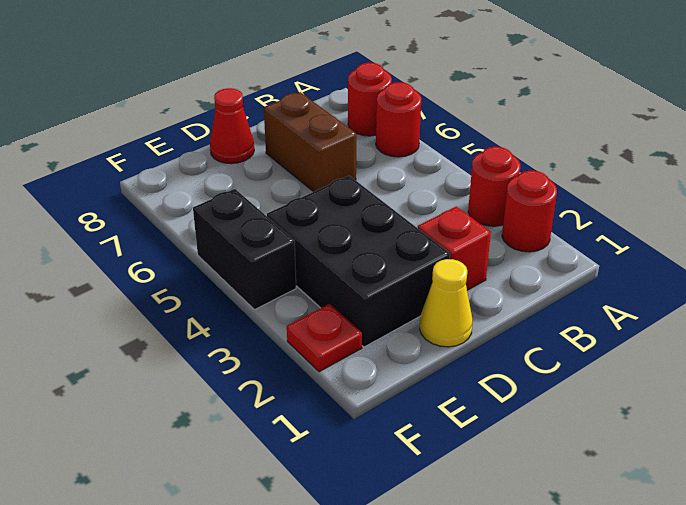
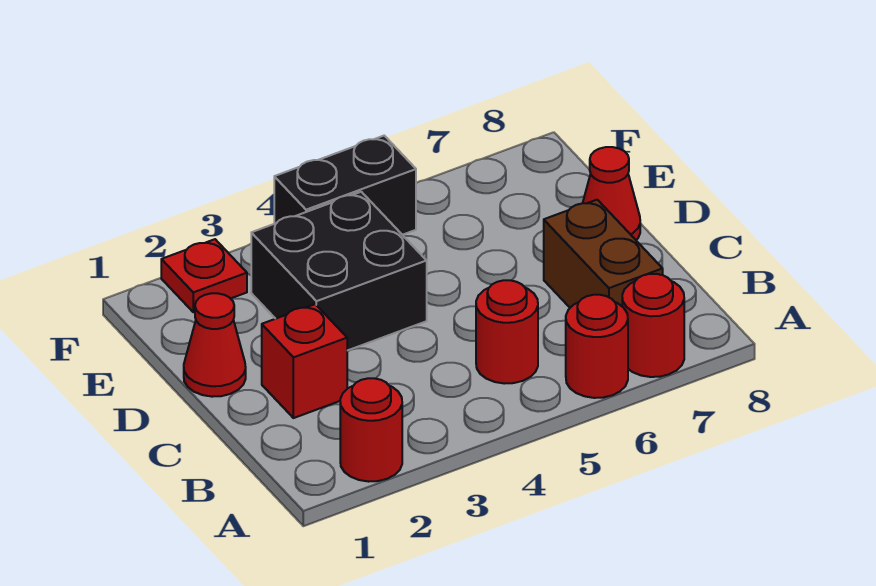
red 1x1 round brick [468,147,520,226] -> red 1x1 round brick moved to [476,280,538,384]
brown 1x2 brick [264,92,357,192] -> brown 1x2 brick turned to [544,200,663,308]
yellow 1x1 cone [420,259,473,347] -> red 1x1 cone [184,293,246,397]
black 2x3 brick [267,176,450,347] -> black 2x2 brick [251,192,427,351]

